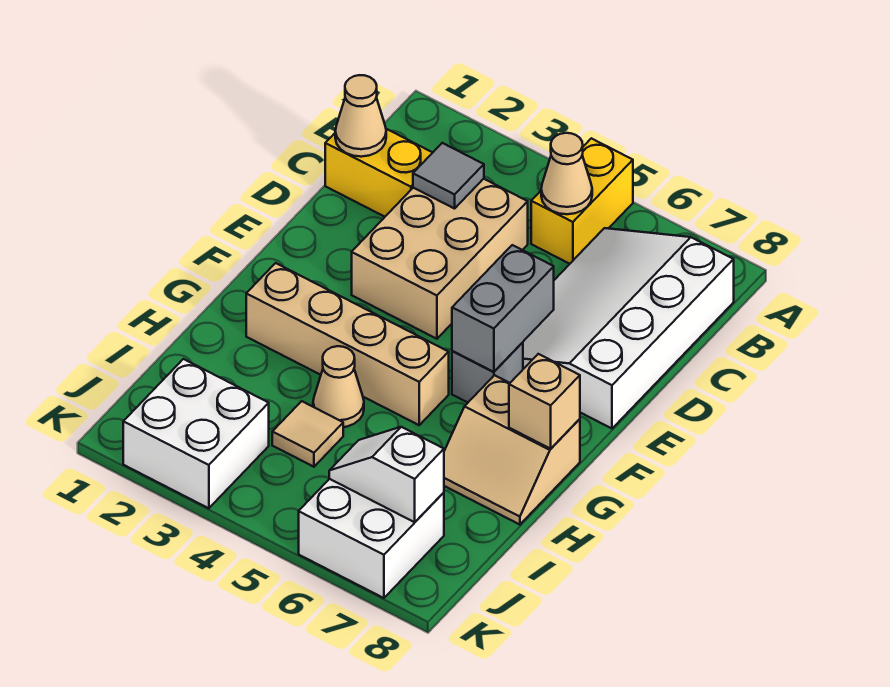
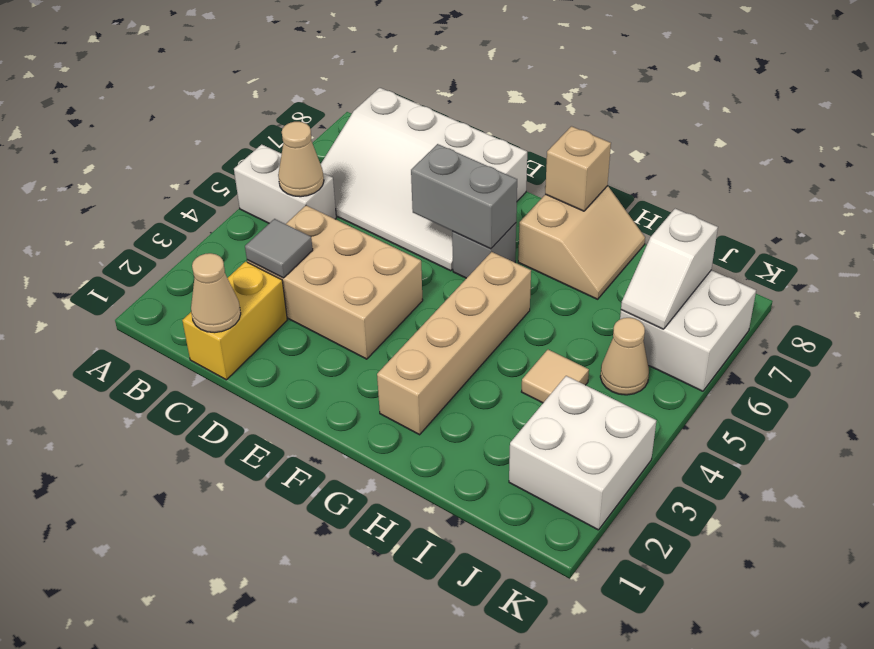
yellow 1x2 brick [531,138,633,264] -> white 1x2 brick [234,144,336,224]
tan 1x1 cone [313,346,364,427] -> tan 1x1 cone moved to [600,318,649,395]

